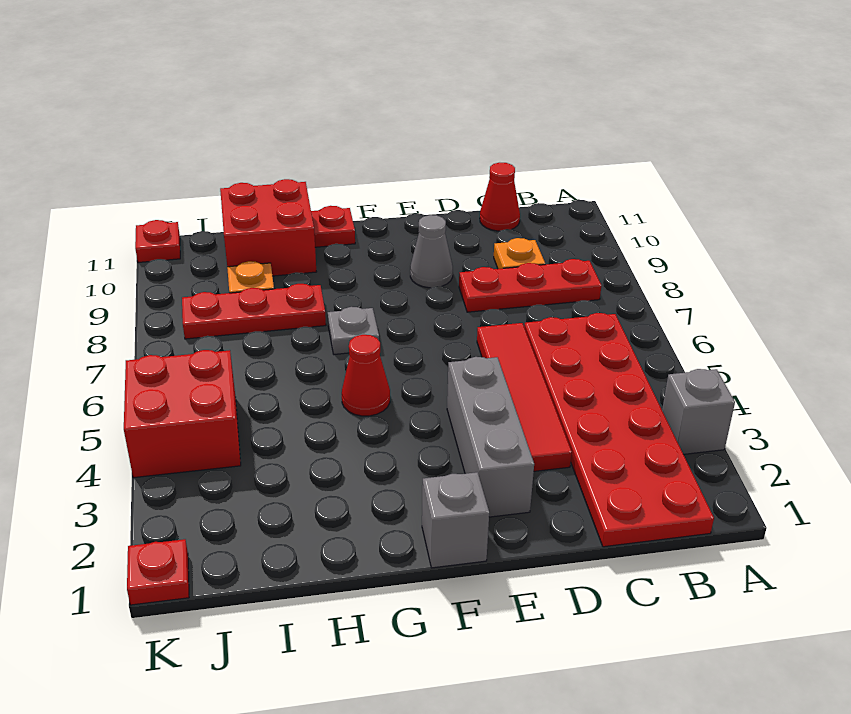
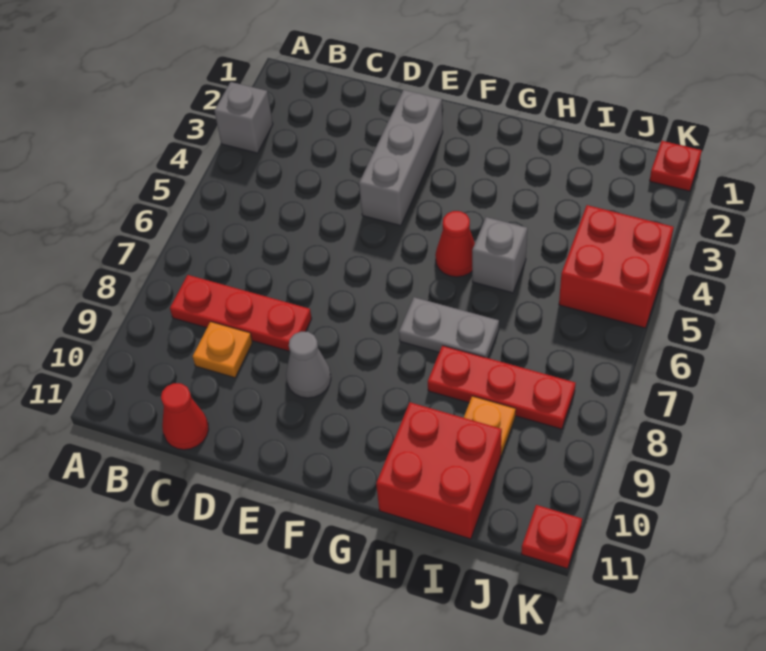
red 2x6 plate [524,313,714,547] -> none
red 1x4 tile [477,323,572,471] -> none
grey 1x1 brick [422,472,489,568] -> grey 1x1 brick moved to [472,217,527,293]
grey 1x1 plate [328,307,379,354] -> grey 1x2 plate [399,297,499,358]
red 1x1 plate [311,206,355,247] -> none

